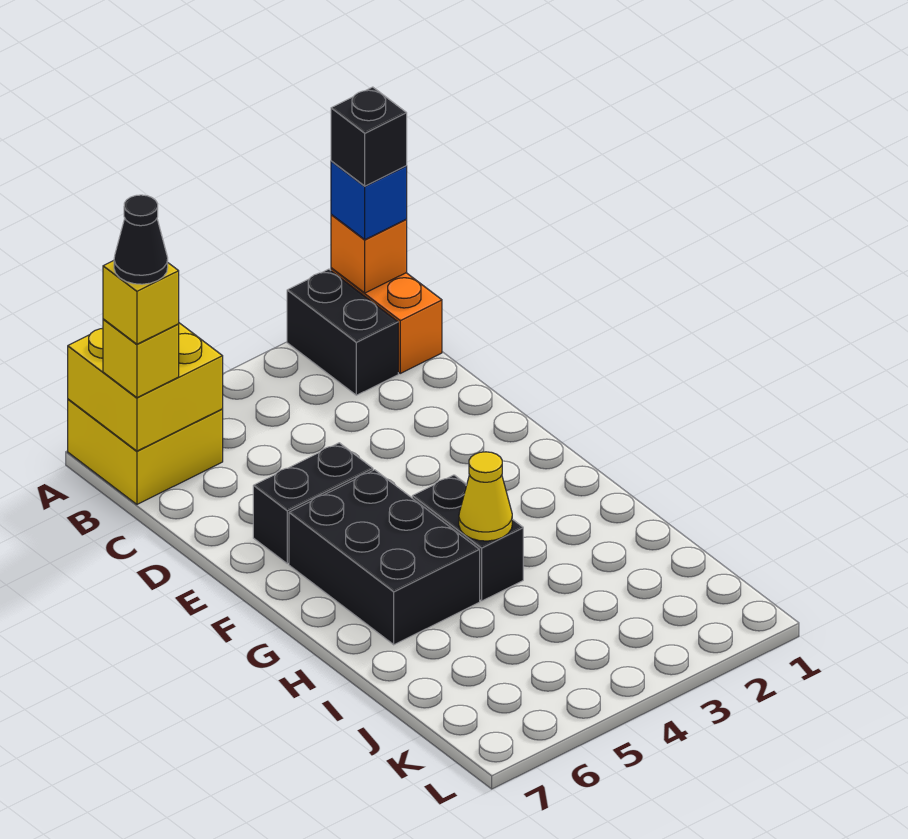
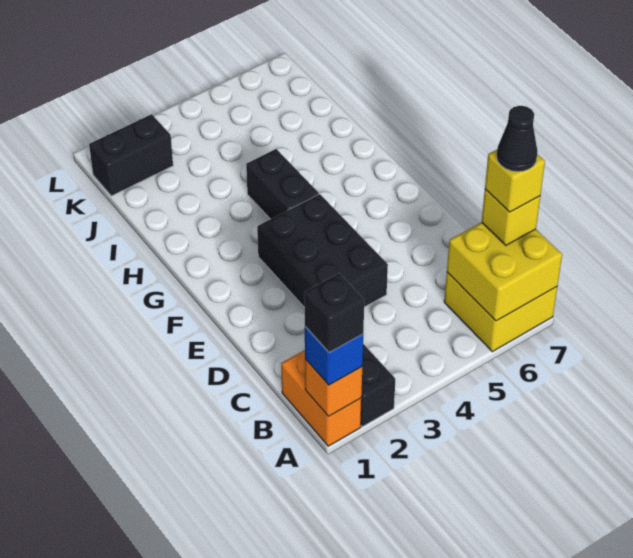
black 1x2 brick [253,443,373,564] -> black 1x2 brick moved to [89,114,173,196]
black 2x3 brick [289,470,480,645] -> black 2x3 brick moved to [257,194,388,308]
yellow 1x1 cone [459,452,512,541] -> none

